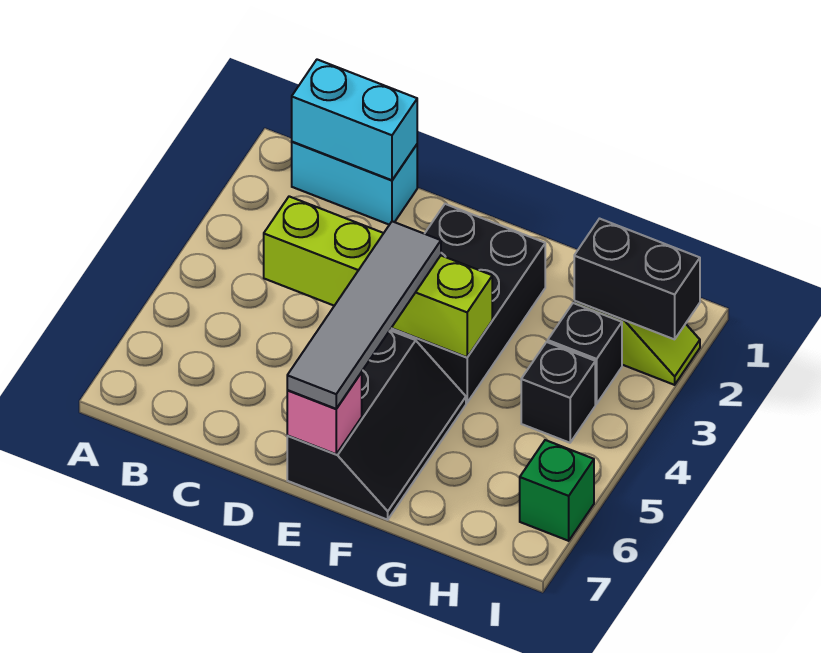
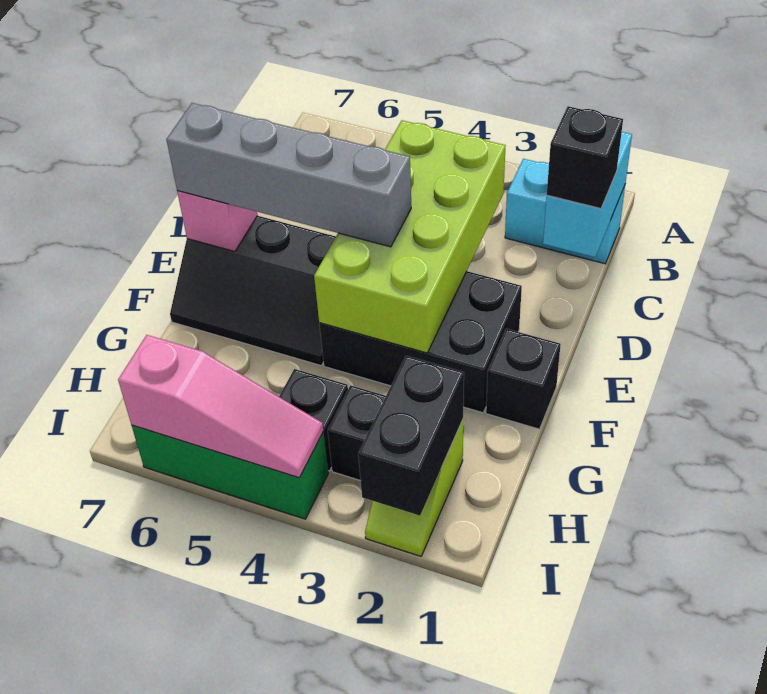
cyan 1x2 brick [292,142,417,225] -> cyan 1x2 brick turned to [505,159,625,264]
none -> black 1x1 brick [547,106,623,209]
lime 1x4 brick [264,196,492,357] -> lime 2x4 brick [314,120,506,353]
grey 1x4 tile [287,221,441,409] -> grey 1x4 brick [166,103,411,247]
none -> black 1x1 brick [486,329,561,429]
none -> pink 1x3 slope [118,335,323,478]
green 1x1 brick [520,440,594,541] -> green 1x3 brick [132,425,328,519]

